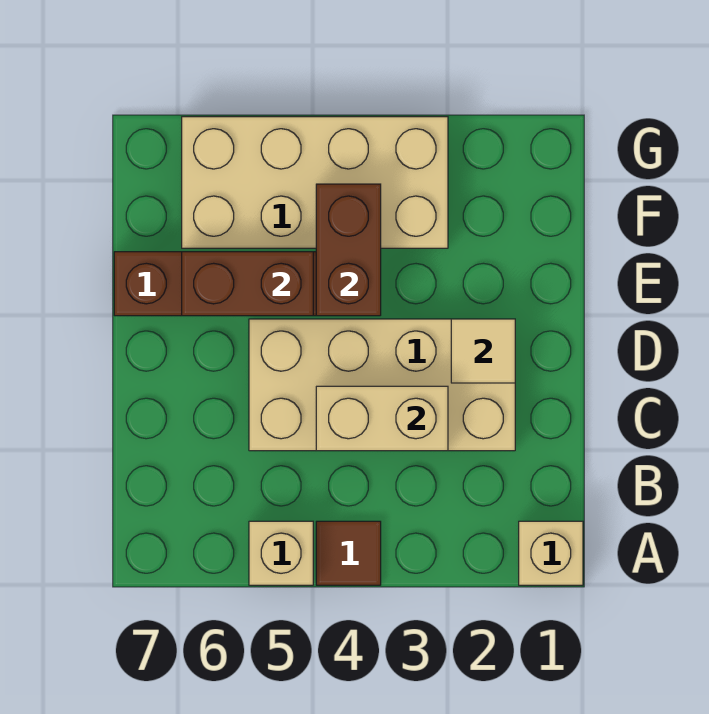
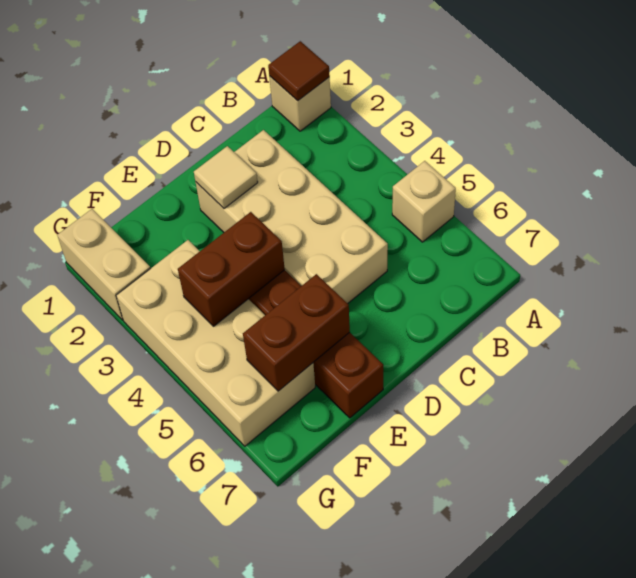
brown 1x1 tile [316,521,381,585] -> brown 1x1 tile moved to [268,41,330,101]
tan 1x2 brick [316,386,448,451] -> tan 1x2 brick moved to [57,209,151,320]
brown 1x2 brick [182,252,313,316] -> brown 1x2 brick turned to [243,274,350,391]

